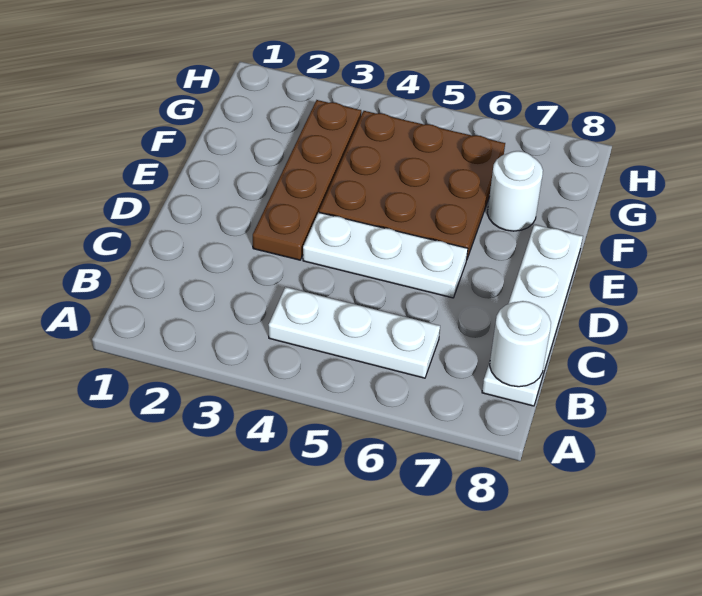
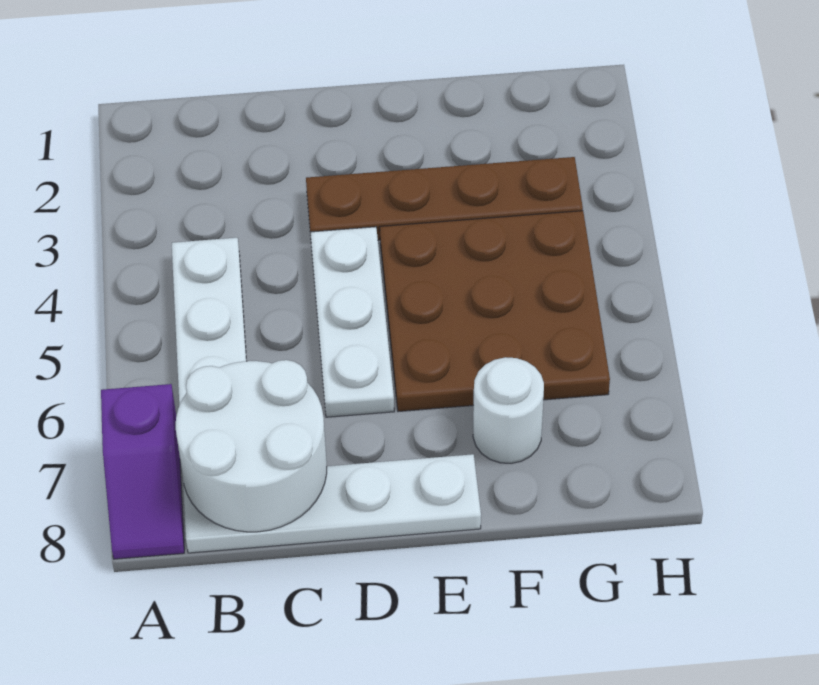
none -> purple 1x2 slope [101,384,184,559]
white 1x1 round brick [490,301,551,387] -> white 2x2 round brick [176,360,327,532]

